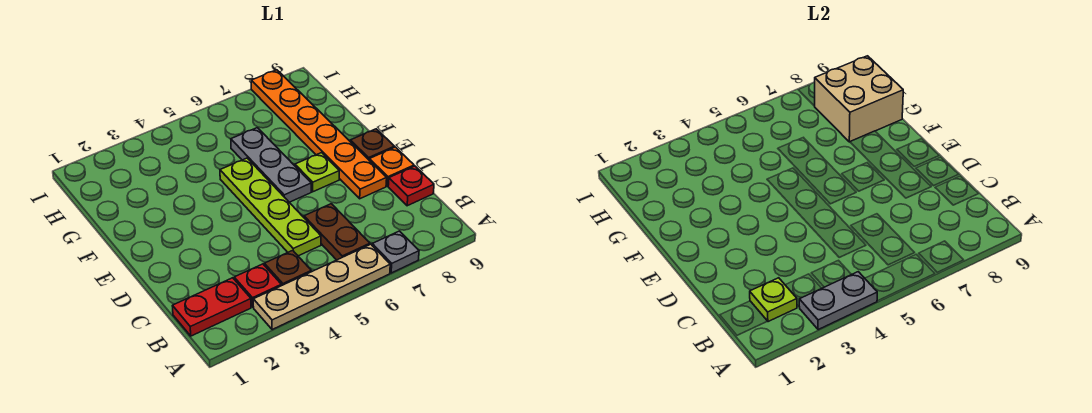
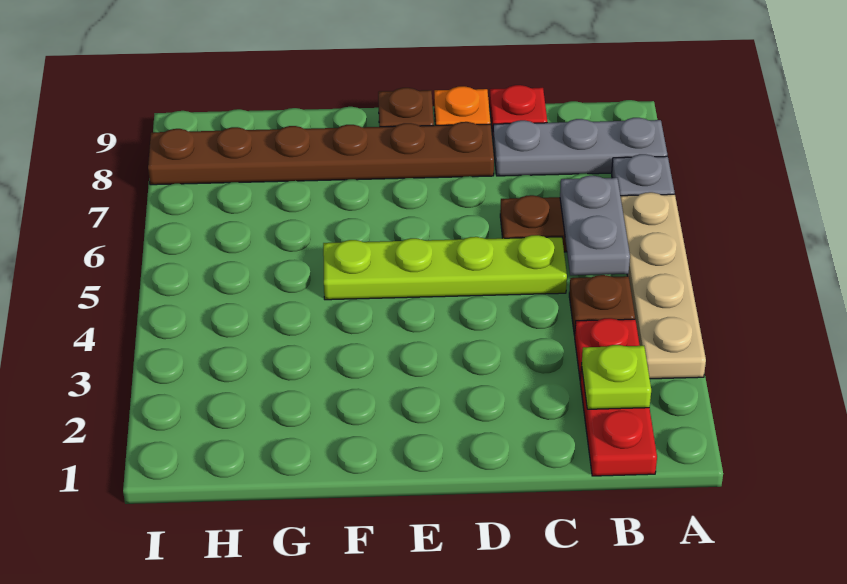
grey 1x2 plate [799,272,877,330] -> grey 1x2 plate moved to [560,176,630,275]
orange 1x6 plate [251,70,387,199] -> brown 1x6 plate [148,122,494,185]
grey 1x3 plate [231,128,311,202] -> grey 1x3 plate moved to [493,118,667,176]
lime 1x1 plate [295,153,339,192] -> none
tan 2x2 brick [815,56,903,142] -> none

